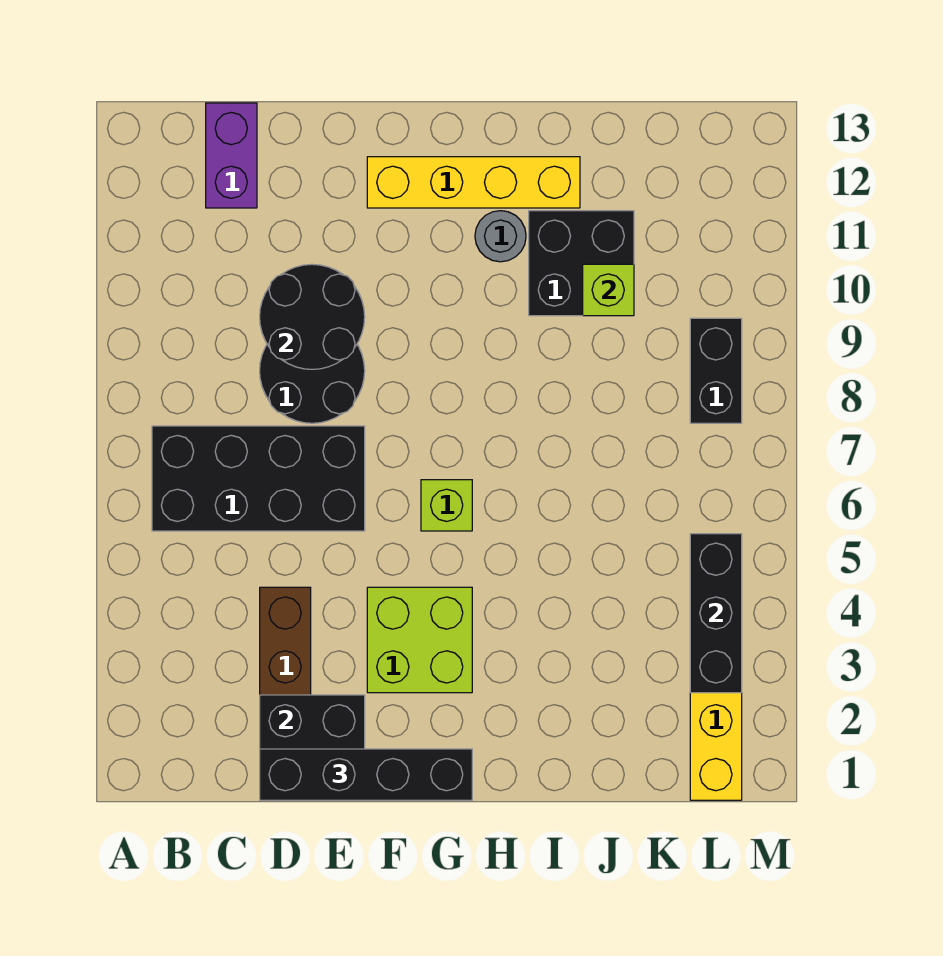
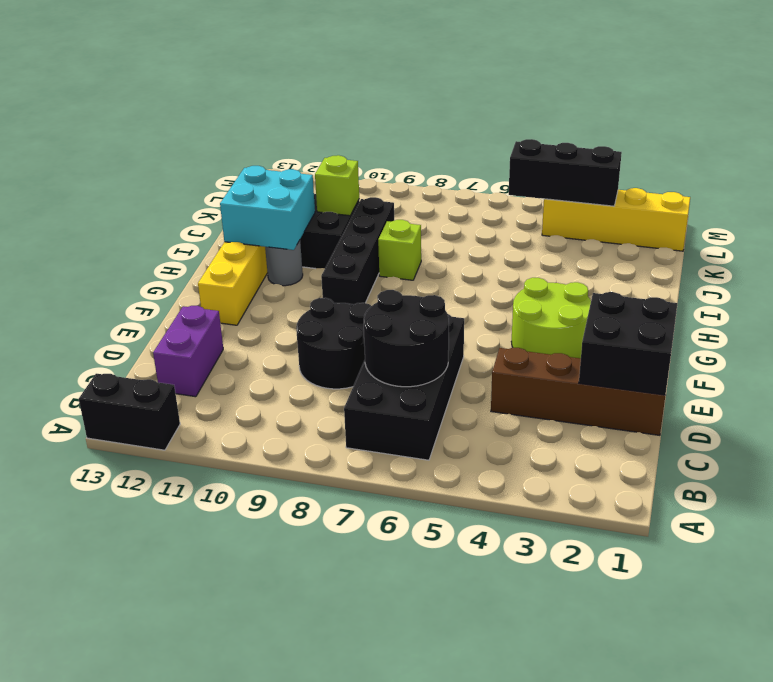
purple 1x2 brick [206,103,257,208] -> purple 1x2 brick turned to [153,306,223,397]
black 1x4 brick [260,749,472,800] -> black 1x4 brick moved to [321,197,394,305]
black 2x2 round brick [260,264,365,369] -> black 2x2 round brick moved to [364,290,449,387]
lime 2x2 brick [367,587,472,693] -> lime 2x2 round brick [511,278,591,358]
lime 1x1 brick [421,480,472,531] -> lime 1x1 brick moved to [378,220,421,280]
none -> cyan 2x2 brick [220,166,315,250]
black 1x2 brick [690,318,742,423] -> black 1x2 brick moved to [79,374,180,450]

